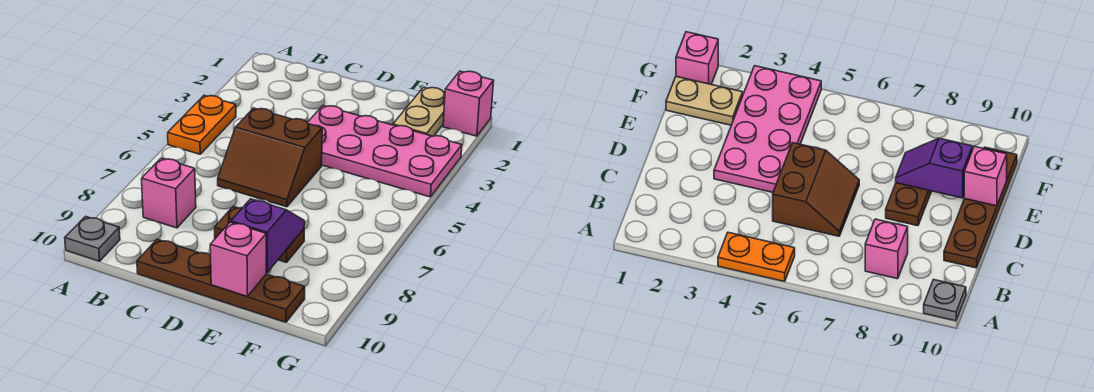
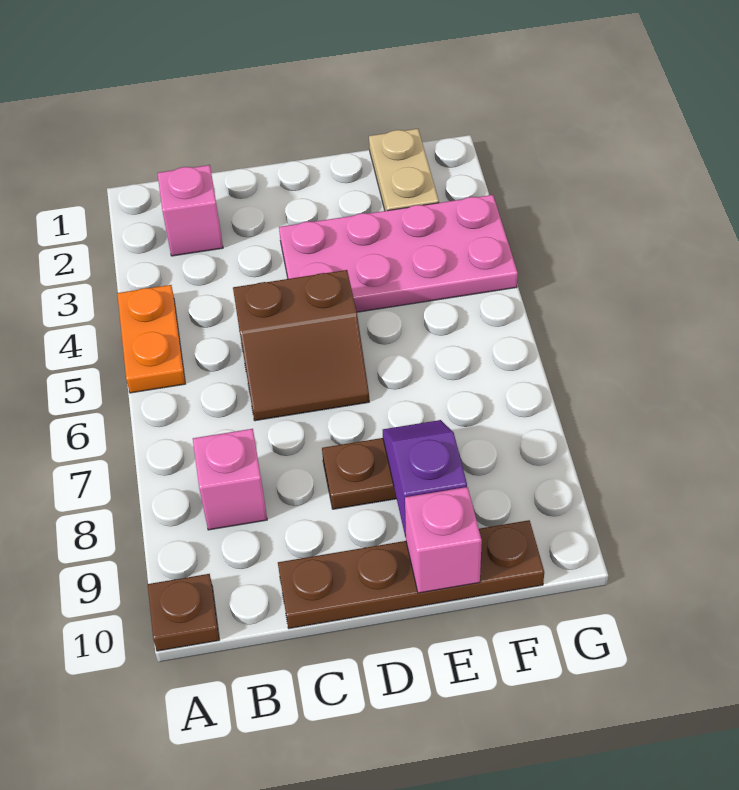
grey 1x1 plate [65,217,120,261] -> brown 1x1 plate [148,574,219,651]
pink 1x1 brick [443,71,494,136] -> pink 1x1 brick moved to [157,165,223,256]

